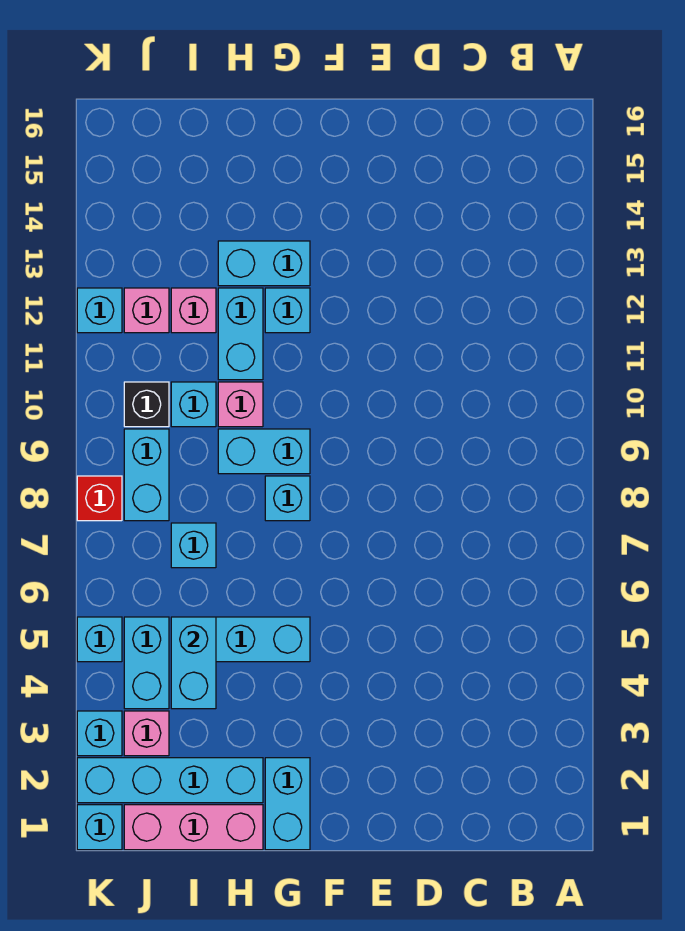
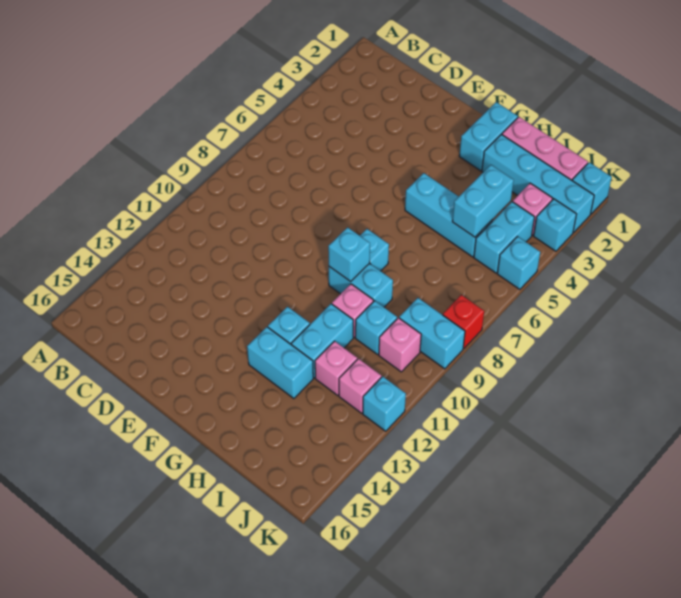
cyan 1x1 brick [171,523,216,568] -> cyan 1x1 brick moved to [328,227,370,282]
cyan 1x2 brick [124,429,169,521] -> cyan 1x2 brick turned to [399,298,465,369]
black 1x1 brick [124,382,169,427] -> pink 1x1 brick [379,318,421,372]

